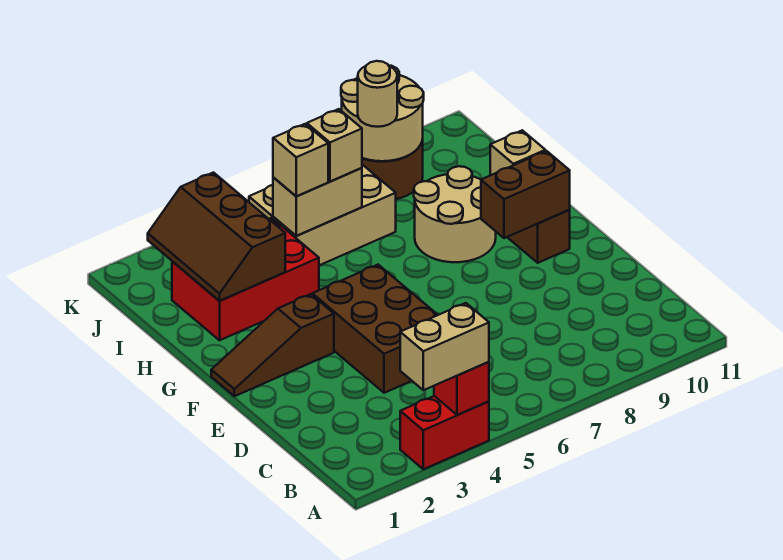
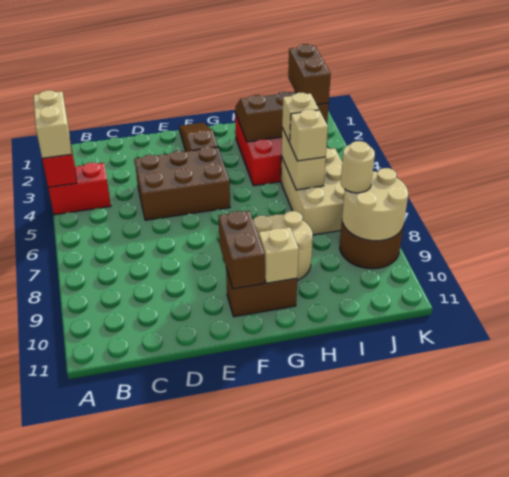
red 1x2 brick [400,396,489,469] -> red 1x2 brick turned to [48,163,111,215]
none -> brown 1x2 brick [288,44,331,104]

